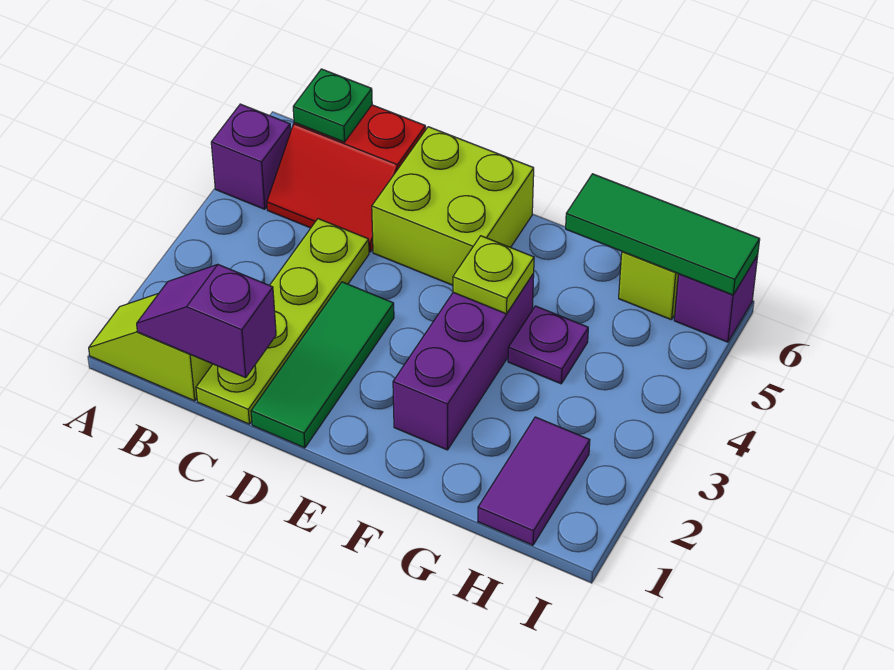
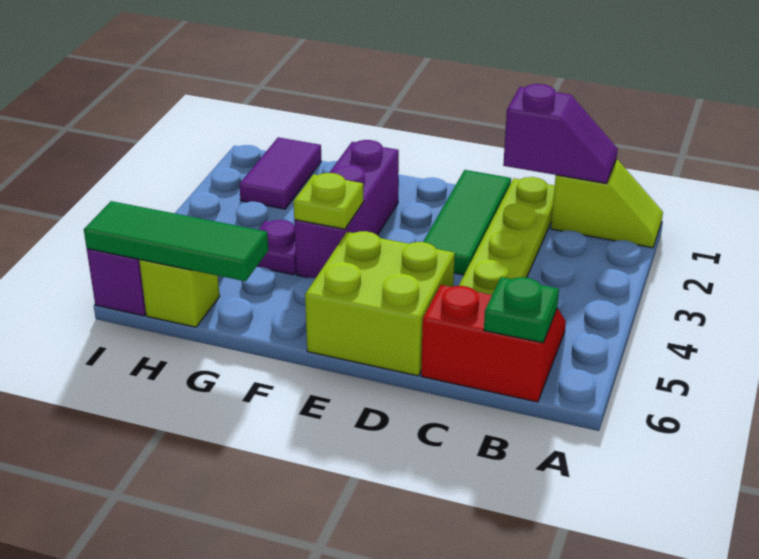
purple 1x1 brick [211,104,291,209] -> none

